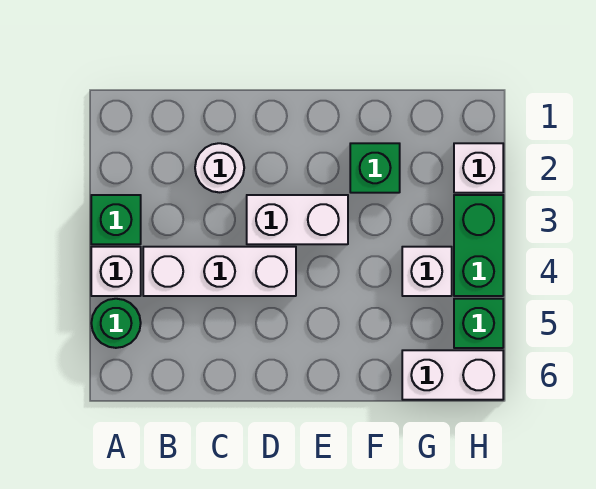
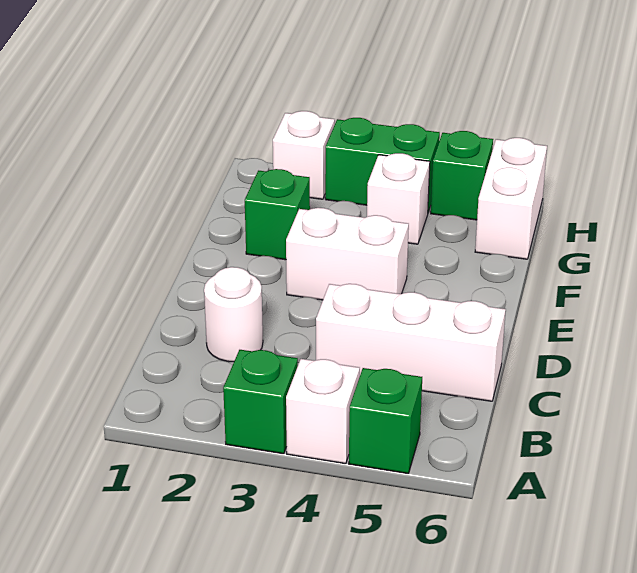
green 1x1 round brick [91,299,141,348] -> green 1x1 brick [349,368,422,474]
white 1x3 brick [143,247,296,296] -> white 1x3 brick turned to [316,284,506,401]
white 1x2 brick [247,195,348,244] -> white 1x2 brick turned to [286,208,409,300]

